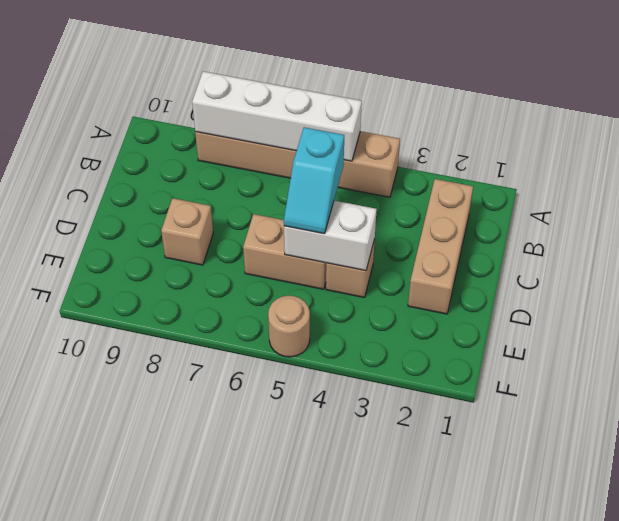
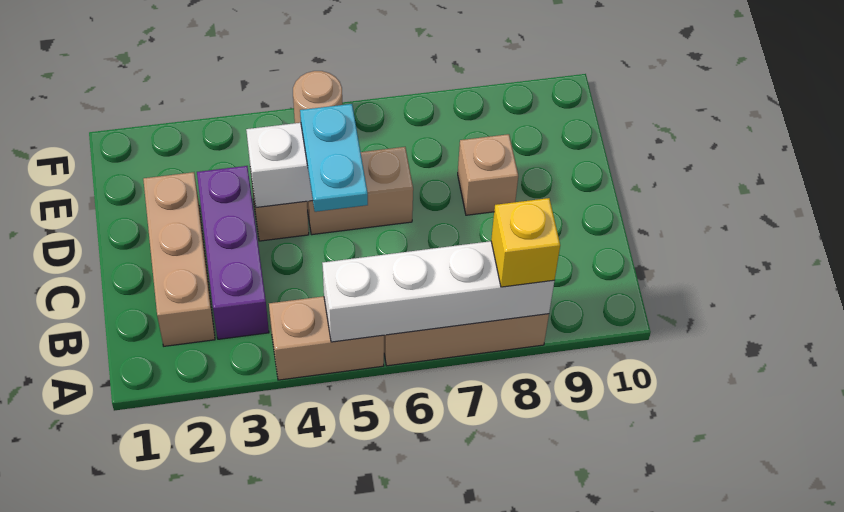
none -> yellow 1x1 brick [491,198,560,287]
none -> purple 1x3 brick [197,166,269,339]
cyan 1x2 slope [284,127,344,234] -> cyan 1x2 plate [300,104,368,212]

